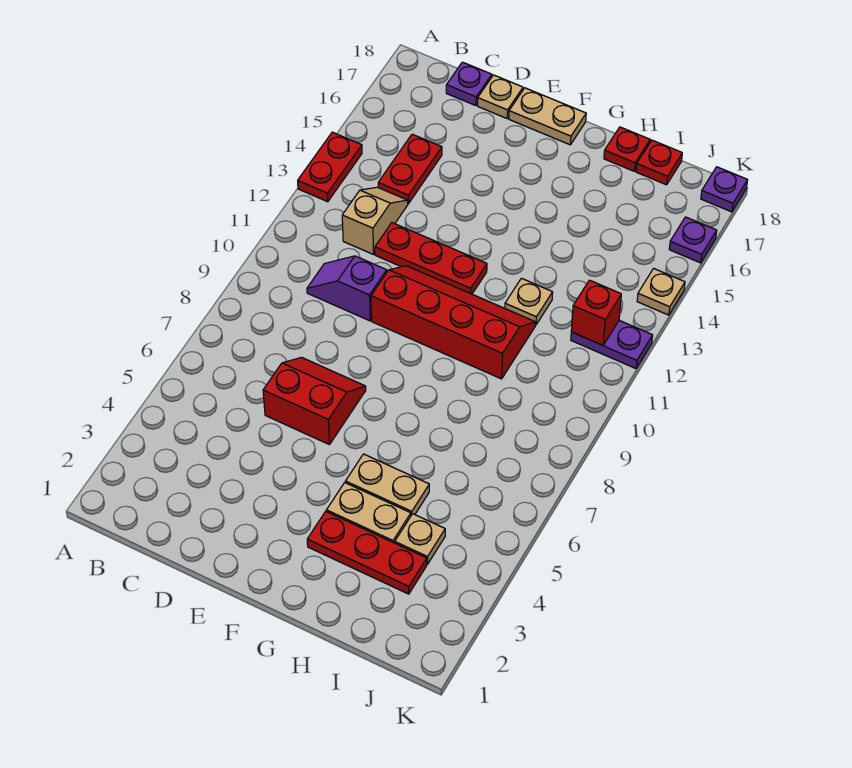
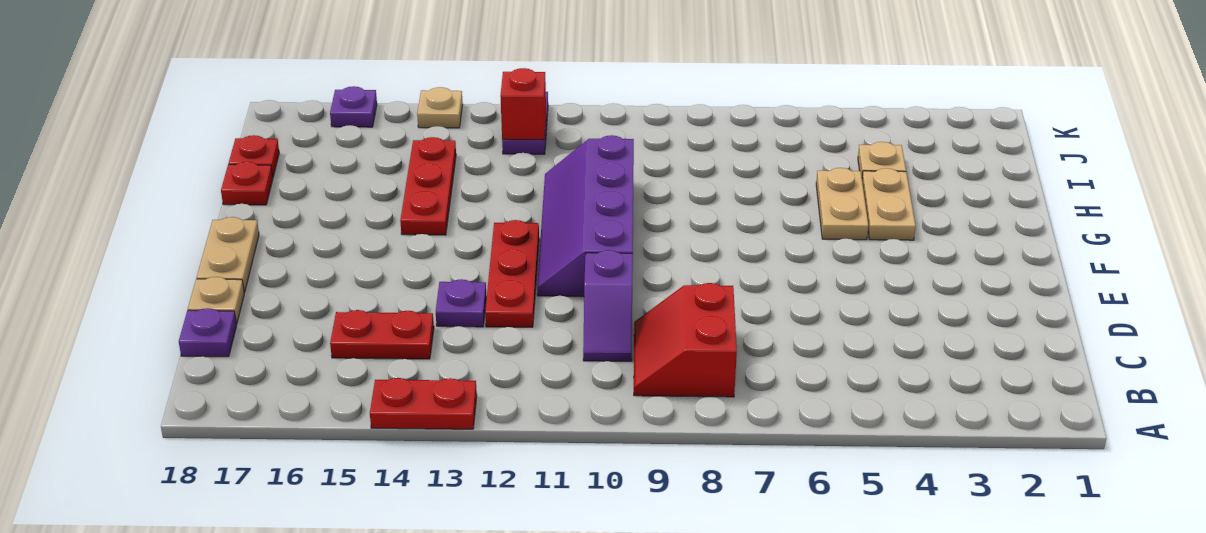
tan 1x2 slope [342,187,408,255] -> none
red 2x2 slope [263,357,366,445] -> red 2x2 slope moved to [634,283,737,397]
red 2x4 slope [371,266,535,379] -> purple 2x4 slope [537,135,634,296]
red 1x3 plate [307,511,427,594] -> red 1x3 plate moved to [400,137,456,235]
tan 1x1 plate [505,278,553,325] -> none
purple 1x1 plate [701,167,748,212] -> purple 1x1 plate moved to [436,279,486,327]

